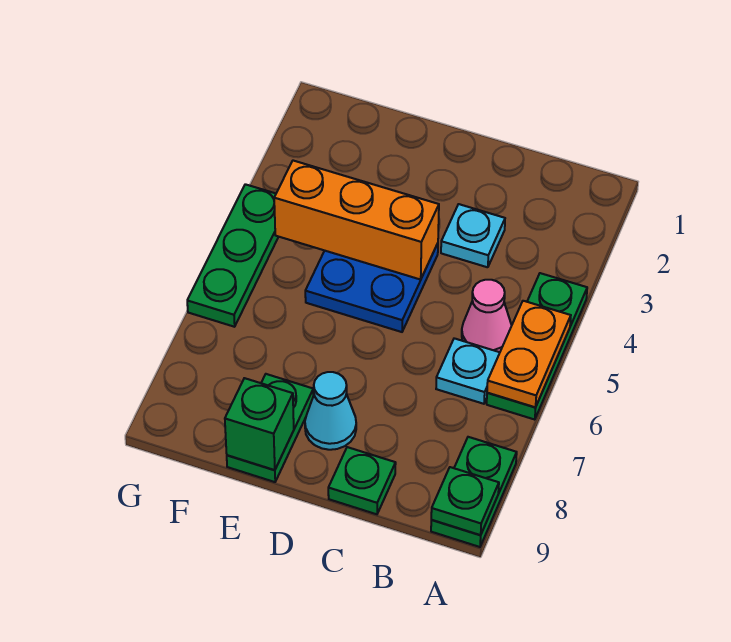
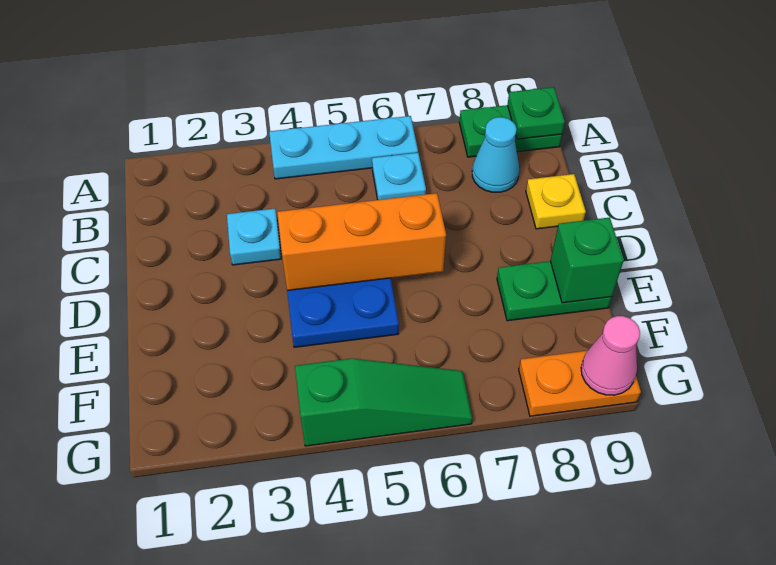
green 1x3 plate [487,273,587,420] -> cyan 1x3 plate [269,116,418,179]
orange 1x2 plate [487,301,571,407] -> orange 1x2 plate moved to [519,351,641,416]
pink 1x1 cone [462,280,512,352] -> pink 1x1 cone moved to [581,316,640,395]
green 1x1 plate [328,447,396,514] -> yellow 1x1 plate [526,174,586,229]
orange 1x3 brick [274,161,439,280] -> orange 1x3 brick turned to [277,193,446,291]
cyan 1x1 cone [305,372,356,450] -> cyan 1x1 cone moved to [472,117,519,192]
green 1x3 plate [187,184,278,327] -> green 1x3 slope [295,358,472,446]

